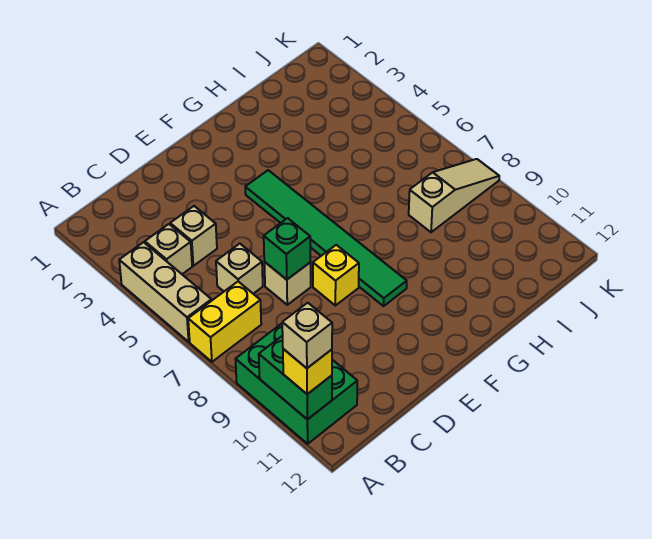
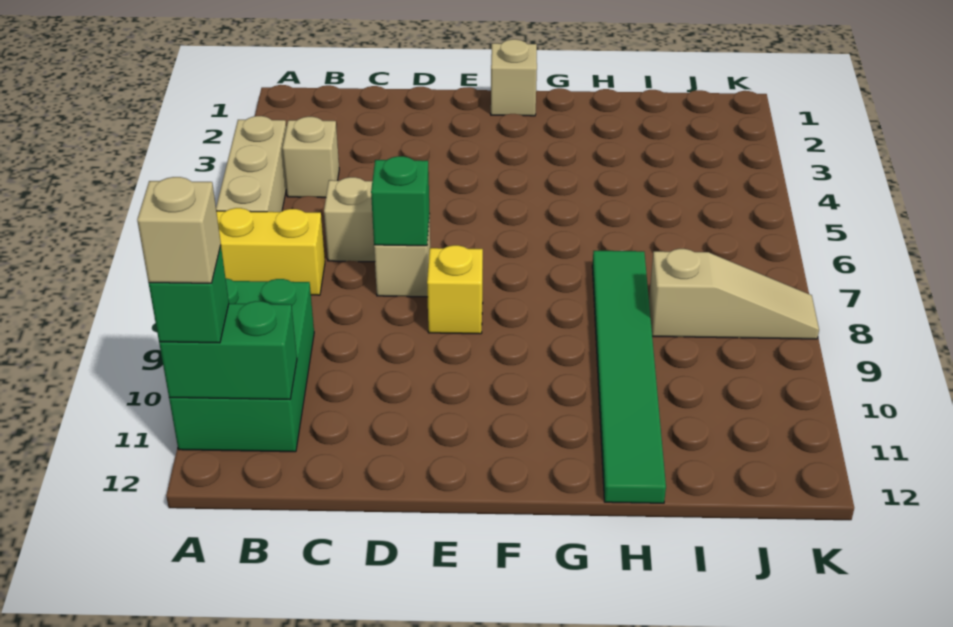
green 1x2 brick [259,336,332,420] -> green 1x2 brick turned to [159,301,297,399]
yellow 1x1 brick [283,349,332,394] -> green 1x1 brick [149,246,229,343]
tan 1x1 brick [170,206,217,266] -> tan 1x1 brick moved to [491,39,537,116]
green 1x6 tile [245,170,407,306] -> green 1x6 tile moved to [592,251,666,503]

